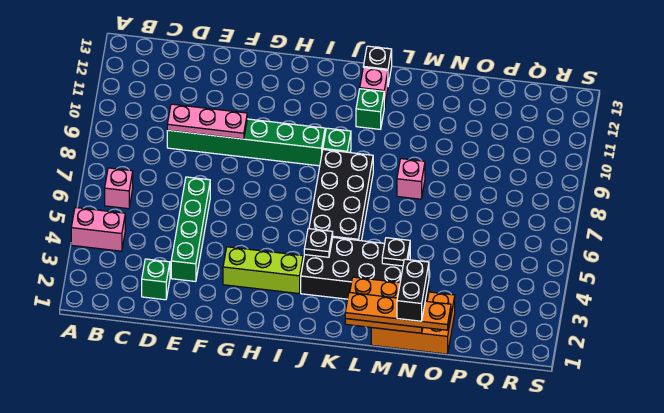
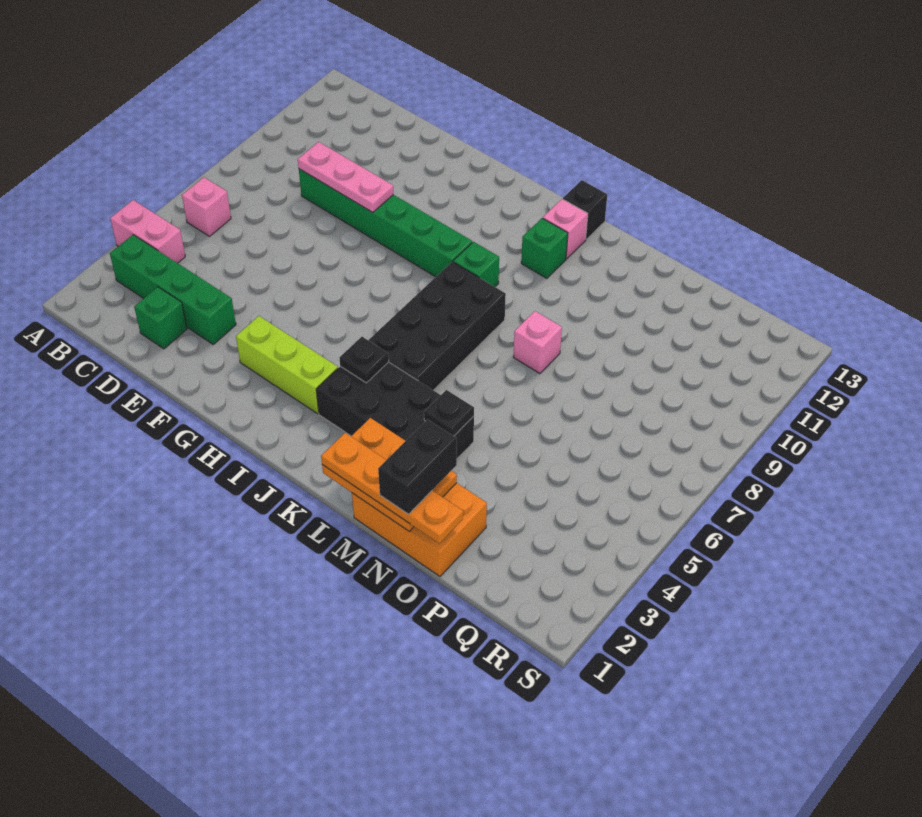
green 1x4 brick [171,177,210,282] -> green 1x4 brick turned to [110,235,236,344]

